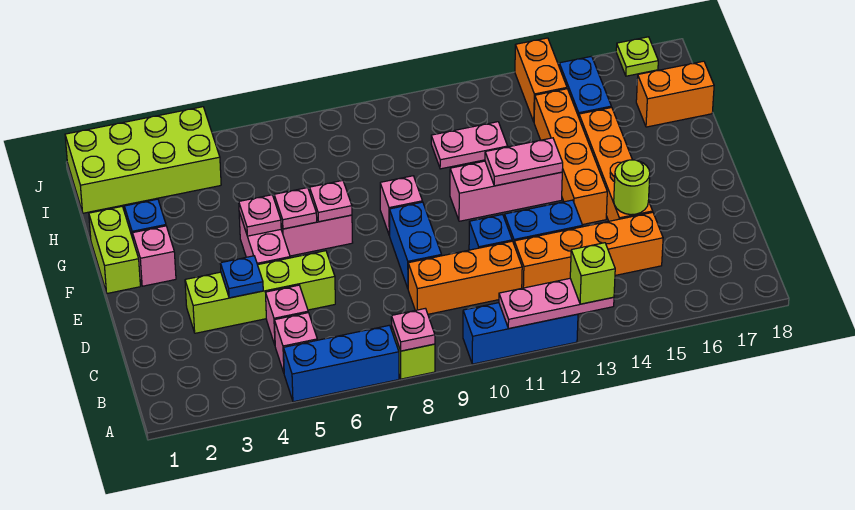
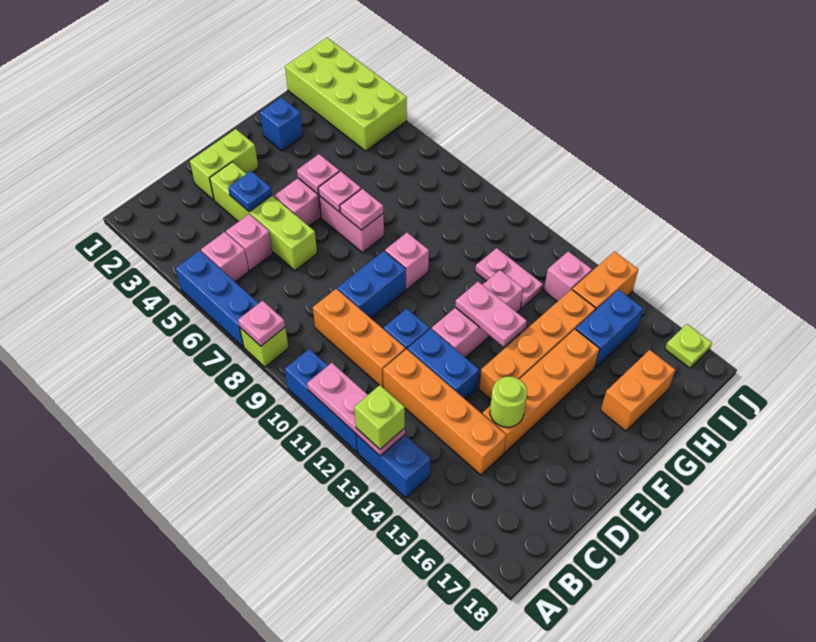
none -> blue 1x2 brick [357,435,430,498]
lime 1x2 brick [89,207,140,293] -> lime 1x2 brick moved to [190,129,258,200]
pink 1x1 brick [133,226,176,286] -> pink 1x1 brick moved to [544,251,592,302]
pink 1x3 brick [450,161,562,221] -> pink 1x3 brick turned to [432,270,523,358]
orange 1x2 brick [636,61,714,127] -> orange 1x2 brick turned to [601,350,675,431]

